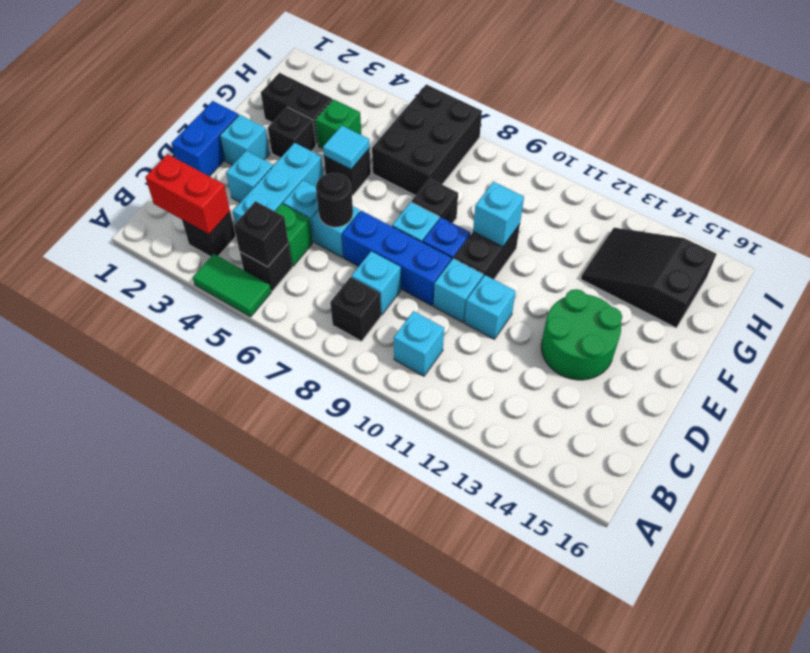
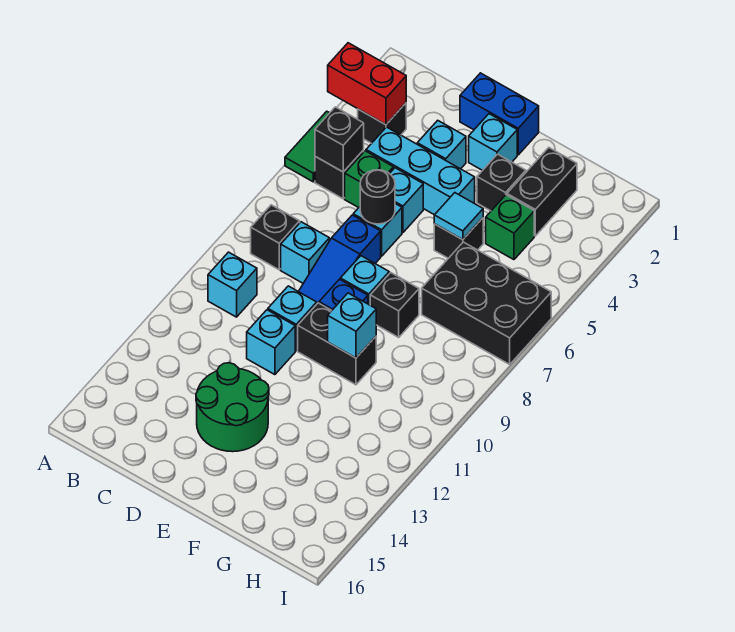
red 1x2 brick [145,154,230,234] -> red 1x2 brick turned to [328,43,406,125]
blue 1x3 brick [342,211,451,306] -> blue 1x3 slope [298,215,381,303]
black 2x3 slope [581,228,716,328] -> none

